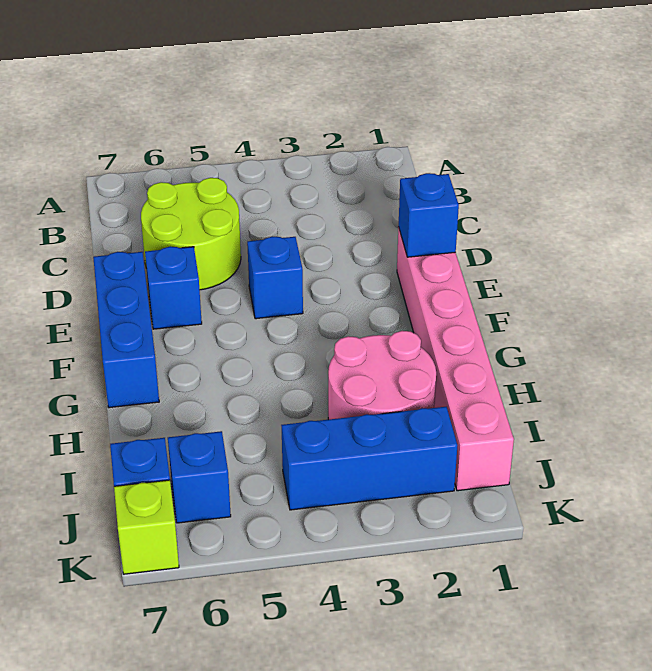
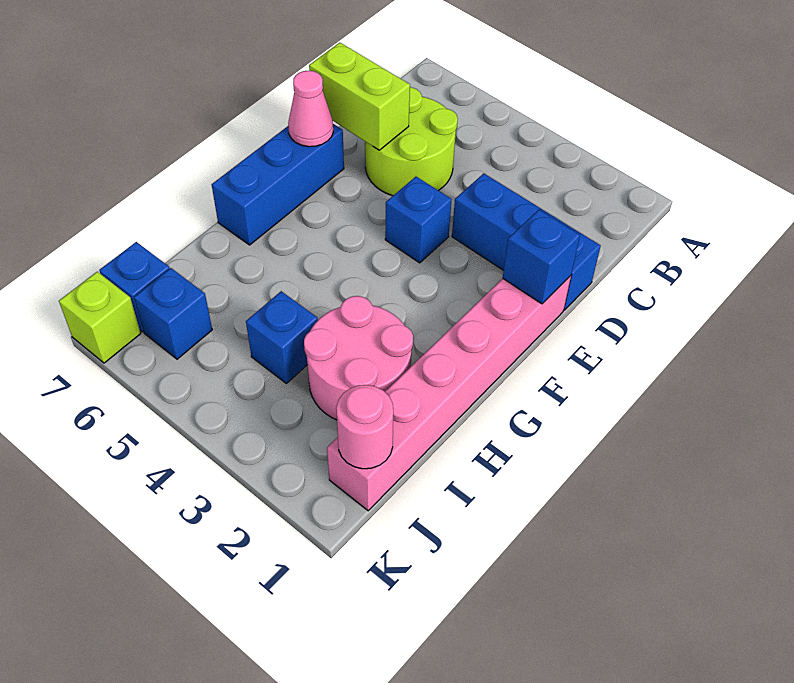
none -> lime 1x2 brick [309,43,410,150]
blue 1x1 brick [145,247,202,329] -> blue 1x1 brick moved to [246,291,318,383]
none -> pink 1x1 cone [288,71,333,147]
none -> pink 1x1 round brick [336,385,393,469]
blue 1x3 brick [281,407,458,510] -> blue 1x3 brick moved to [452,174,601,310]

